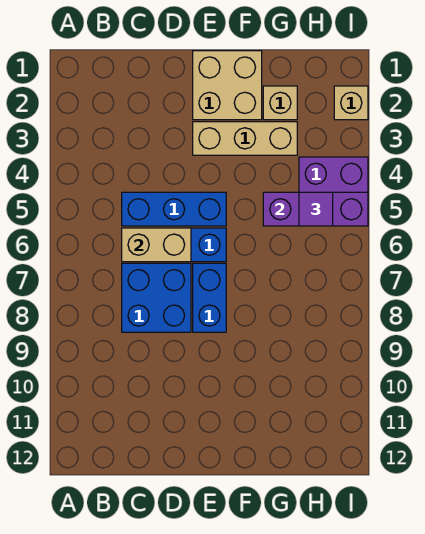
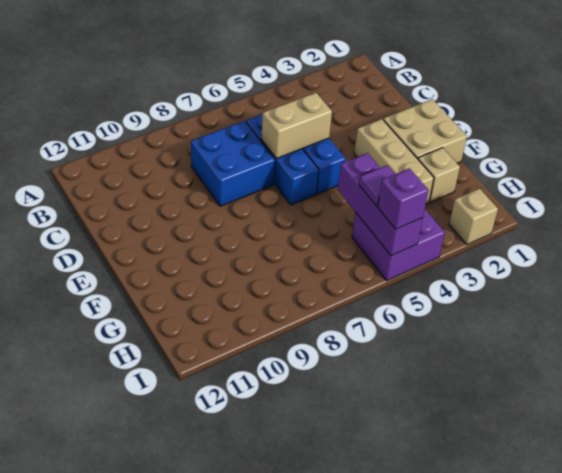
tan 1x2 brick [122,228,191,262] -> tan 1x2 brick turned to [261,93,332,159]
blue 1x2 brick [193,263,226,332] -> none
none -> purple 1x1 brick [378,168,428,229]

